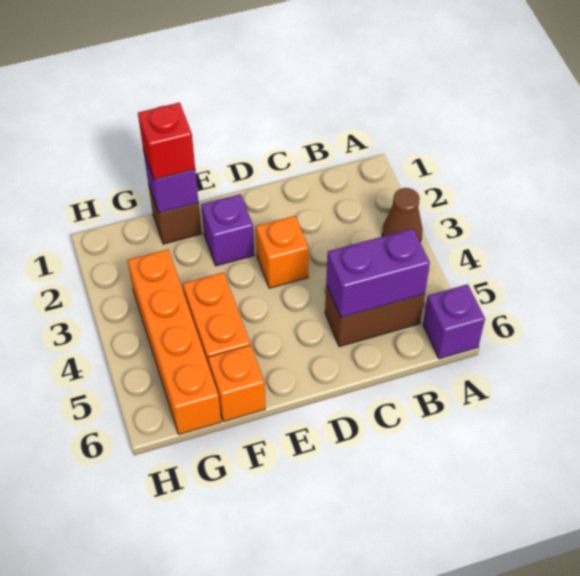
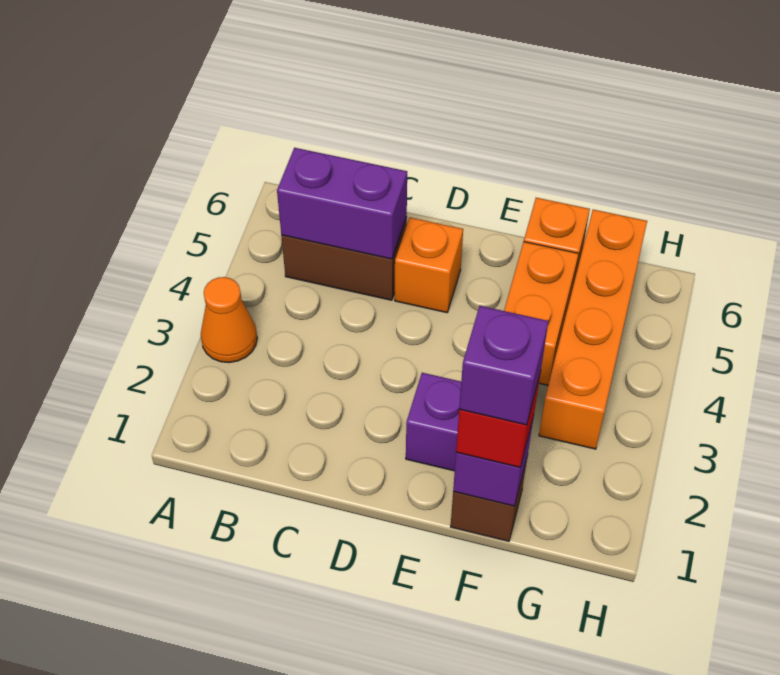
brown 1x1 cone [382,188,423,241] -> orange 1x1 cone [201,277,257,363]
purple 1x1 brick [423,284,485,359] -> purple 1x1 brick moved to [459,306,548,425]
orange 1x1 brick [256,216,309,288] -> orange 1x1 brick moved to [395,218,463,313]

